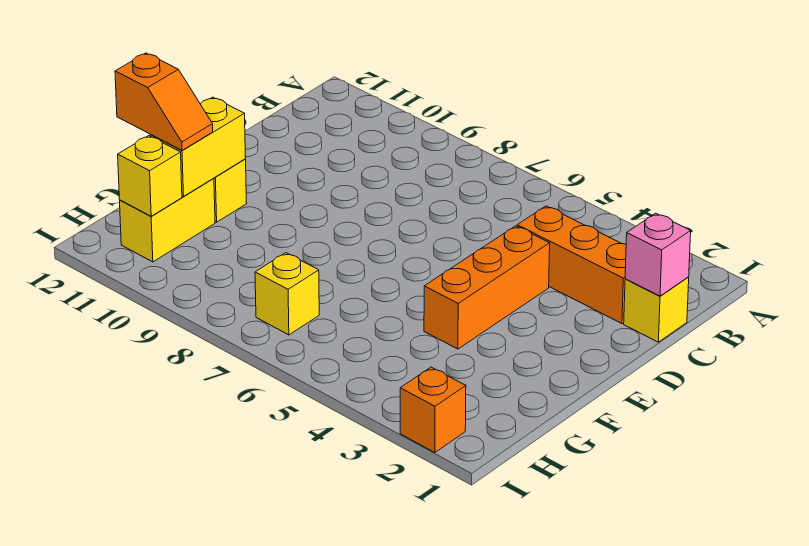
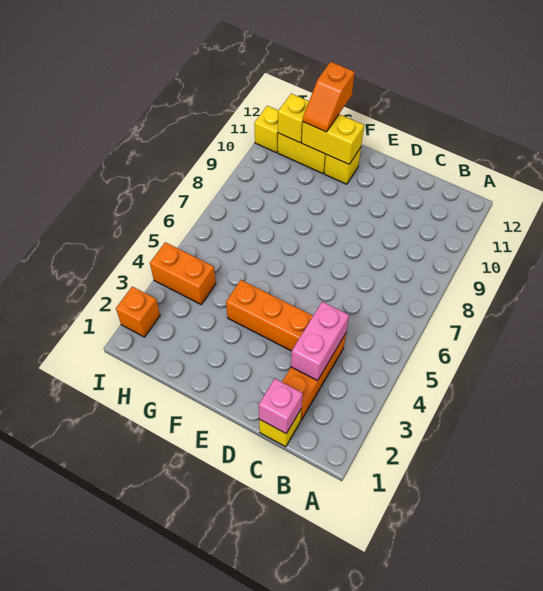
none -> pink 1x2 brick [291,302,349,381]
none -> orange 1x2 brick [150,242,216,304]
yellow 1x1 brick [255,253,319,335] -> yellow 1x1 brick moved to [254,106,278,153]

